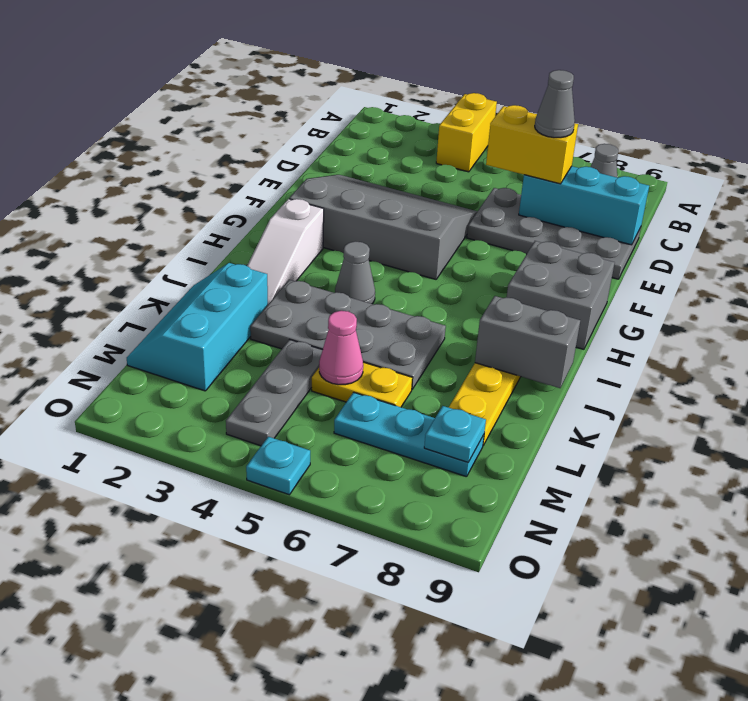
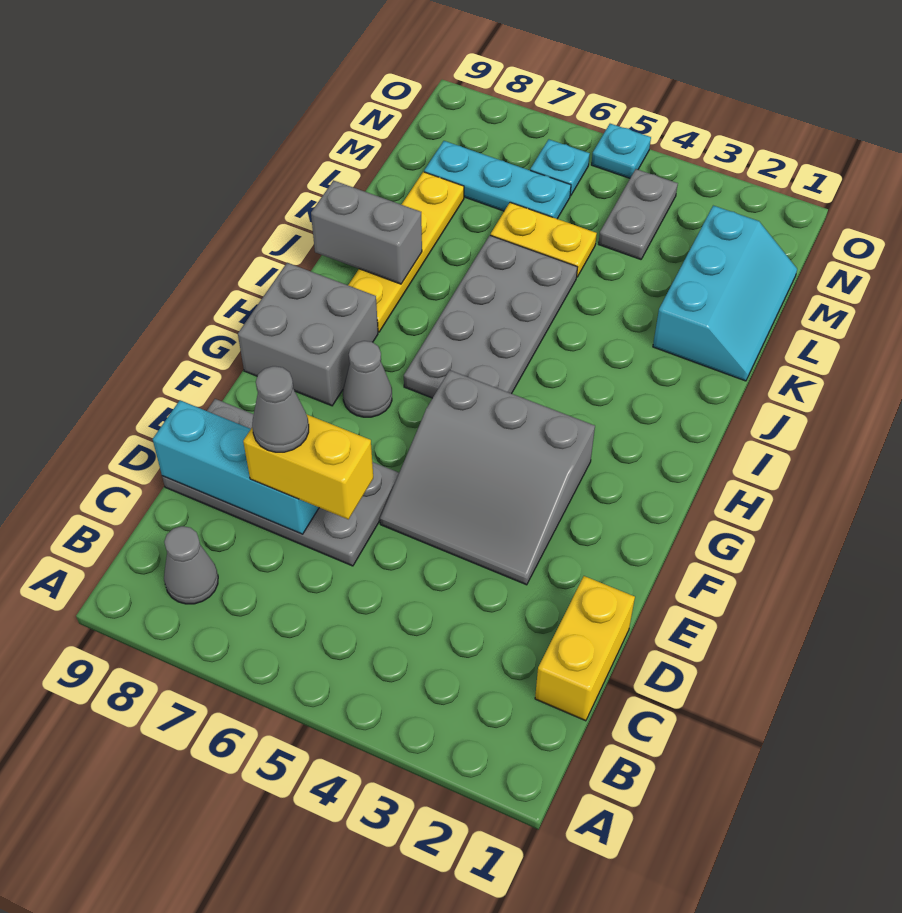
yellow 1x2 brick [436,93,497,172] -> yellow 1x2 brick moved to [535,576,635,721]
grey 3x4 slope [289,175,477,279] -> grey 3x3 slope [380,370,595,585]
white 1x3 slope [247,199,324,304] -> none
grey 1x1 cone [335,241,375,304] -> grey 1x1 cone moved to [343,341,392,417]
grey 2x4 plate [250,280,446,389] -> grey 2x4 plate turned to [404,235,577,398]
grey 1x3 plate [226,340,322,446] -> grey 1x2 plate [599,169,678,259]
pink 1x1 cone [319,311,363,385] -> none
cyan 1x1 plate [424,406,486,462] -> cyan 1x1 plate moved to [530,139,590,196]

